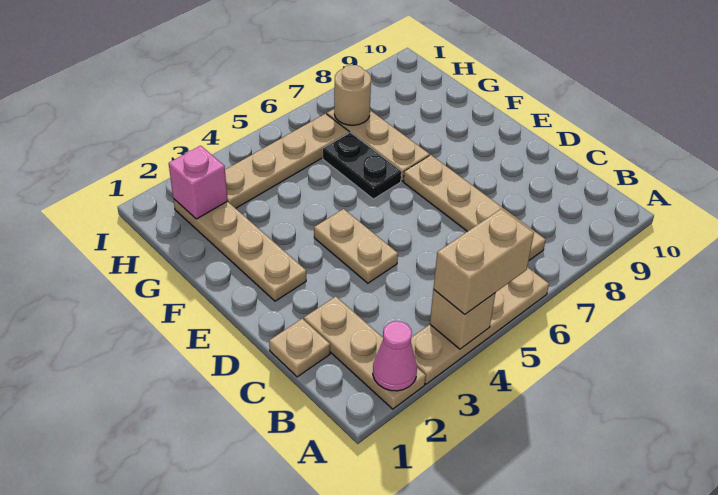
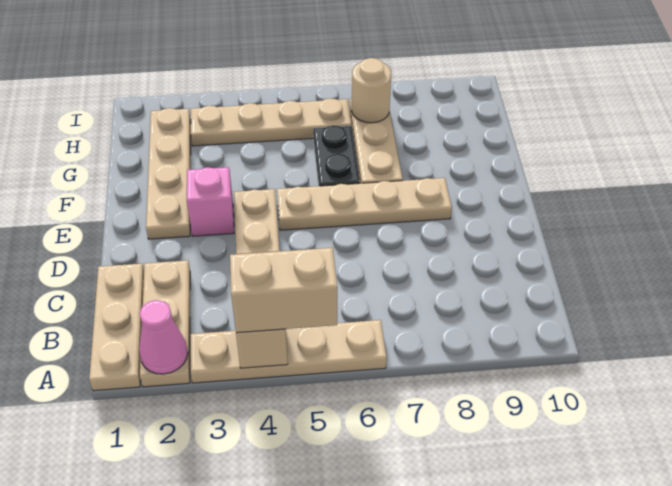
tan 1x4 plate [403,155,545,260] -> tan 1x4 plate turned to [277,178,452,230]
tan 1x1 plate [269,319,330,377] -> tan 1x3 plate [89,264,144,391]
pink 1x1 brick [169,146,228,219] -> pink 1x1 brick moved to [187,167,234,236]

